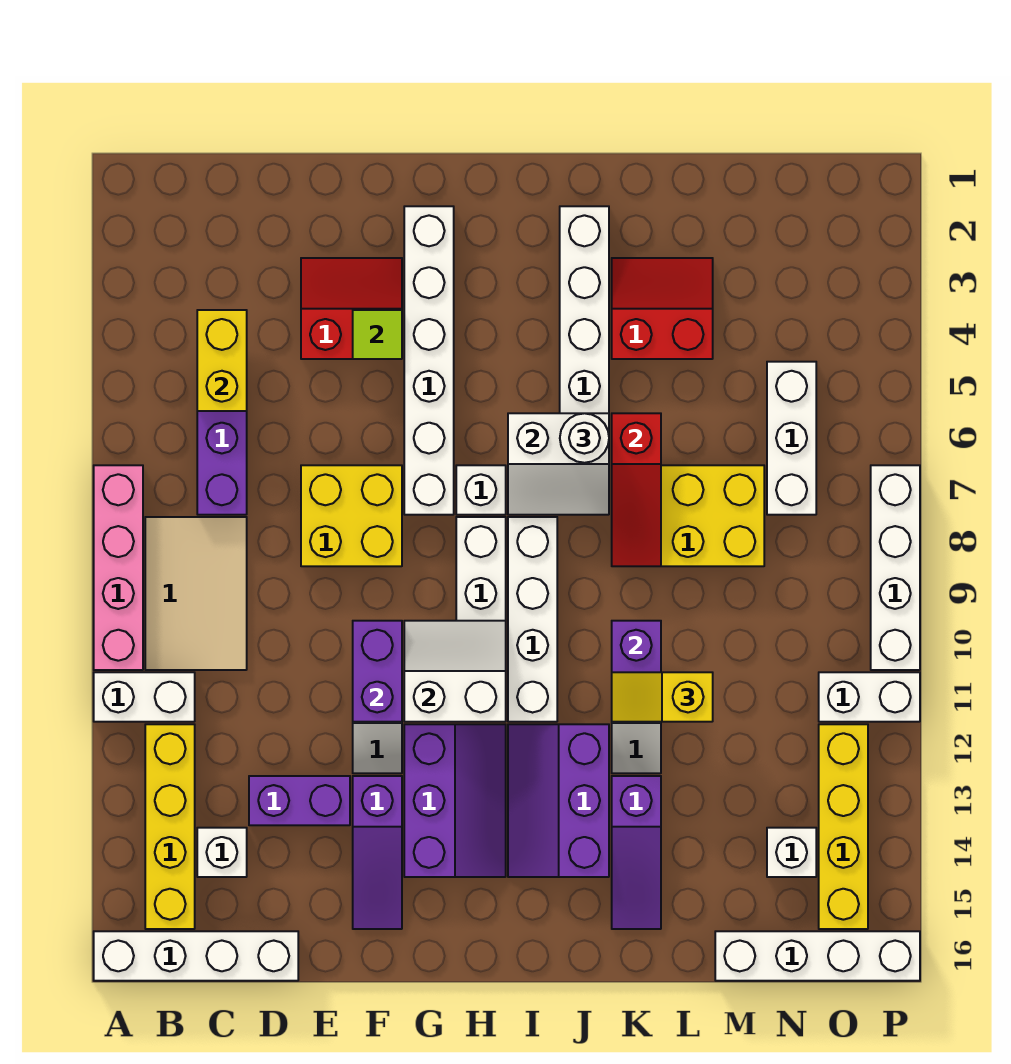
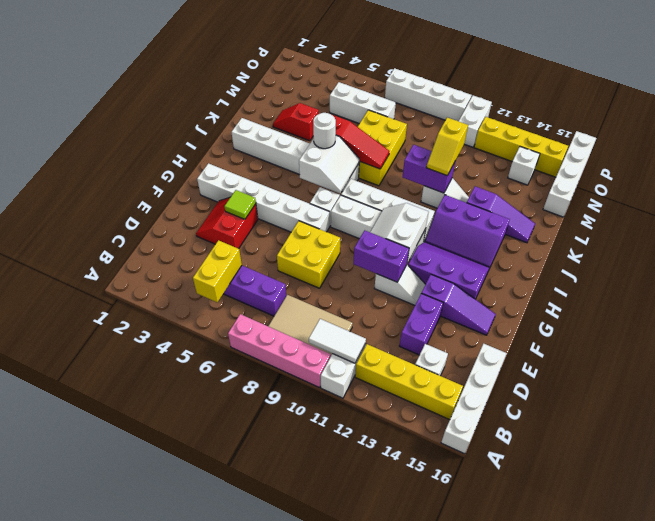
none -> white 1x2 tile [309,319,366,363]
yellow 1x2 brick [197,310,247,411] -> yellow 1x2 brick turned to [193,240,242,302]
red 2x2 slope [612,258,713,359] -> red 1x2 slope [273,103,319,141]

